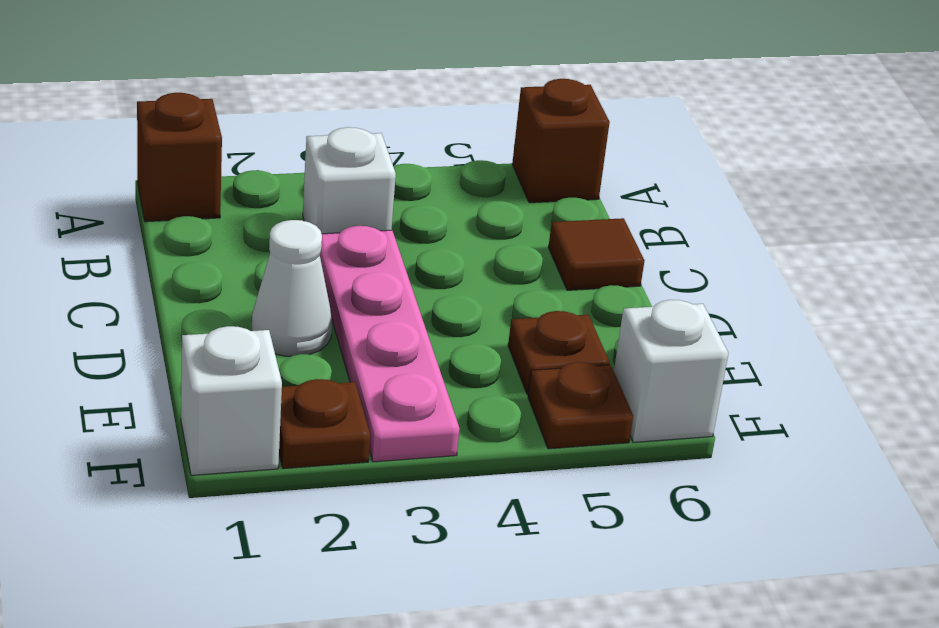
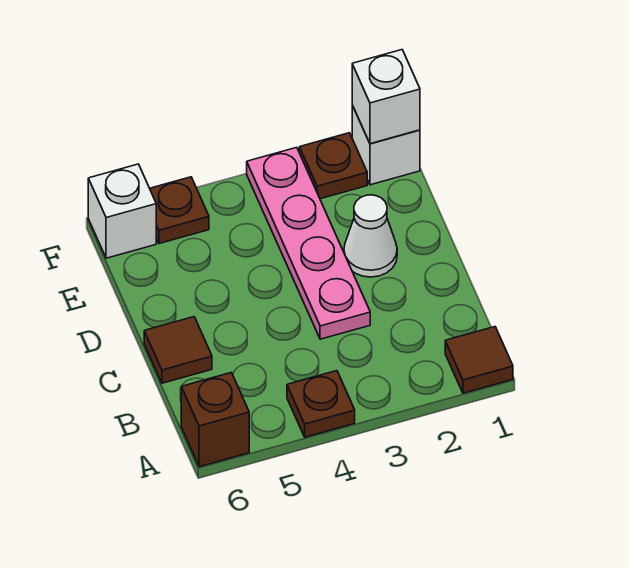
brown 1x1 brick [137,93,222,222] -> brown 1x1 tile [445,327,513,393]
white 1x1 brick [303,127,396,234] -> white 1x1 brick moved to [352,50,420,144]
brown 1x1 plate [508,311,610,394] -> brown 1x1 plate moved to [287,371,355,437]

